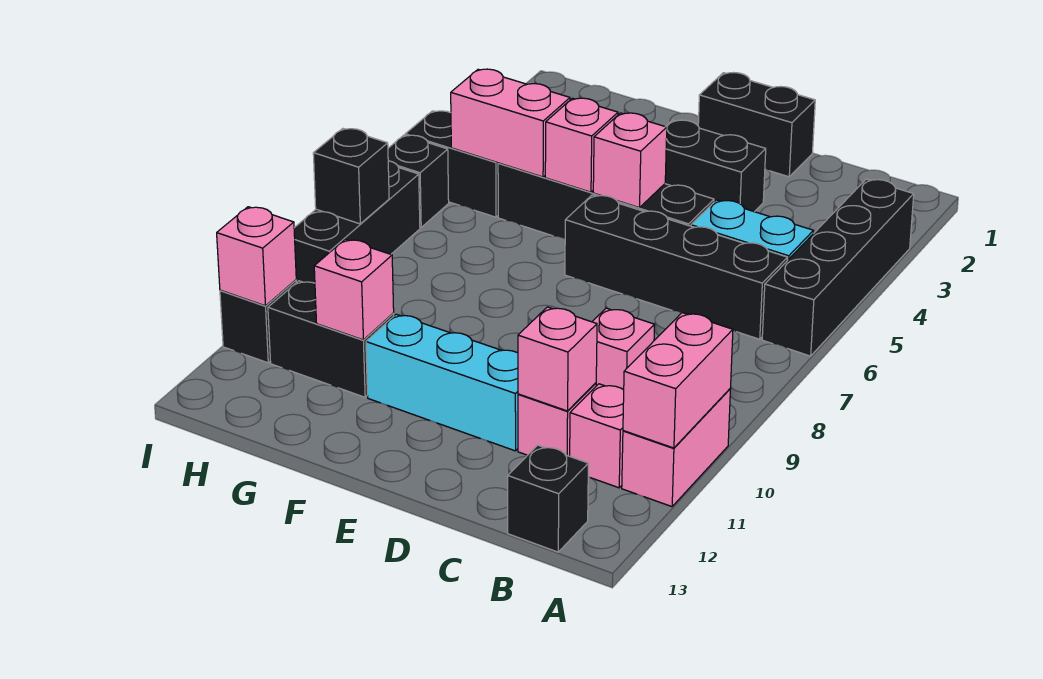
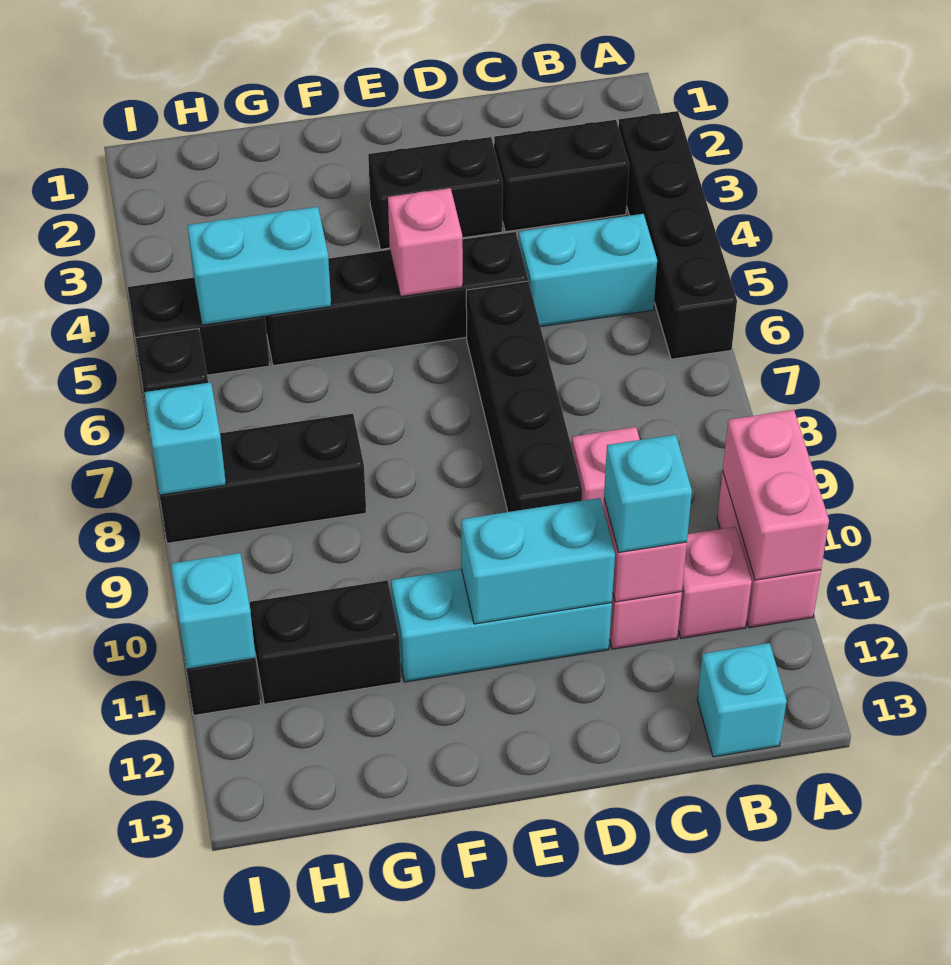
black 1x4 brick [565,195,788,339] -> black 1x4 brick turned to [466,281,582,512]
black 1x1 brick [508,445,588,552] -> cyan 1x1 brick [697,643,787,757]
none -> cyan 1x1 brick [604,435,692,552]
black 1x2 brick [698,73,815,177] -> black 1x2 brick moved to [494,120,629,232]
none -> cyan 1x2 brick [461,498,615,624]
pink 1x1 brick [545,98,618,192] -> none
pink 1x2 brick [451,69,570,177] -> cyan 1x2 brick [188,207,331,325]
pink 1x1 brick [314,239,394,340] -> none
black 1x3 brick [294,161,420,283] -> black 1x3 brick turned to [155,414,366,543]
black 1x1 brick [313,129,389,224] -> cyan 1x1 brick [144,382,226,495]
pink 1x1 brick [217,207,296,306] -> cyan 1x1 brick [171,553,256,669]

